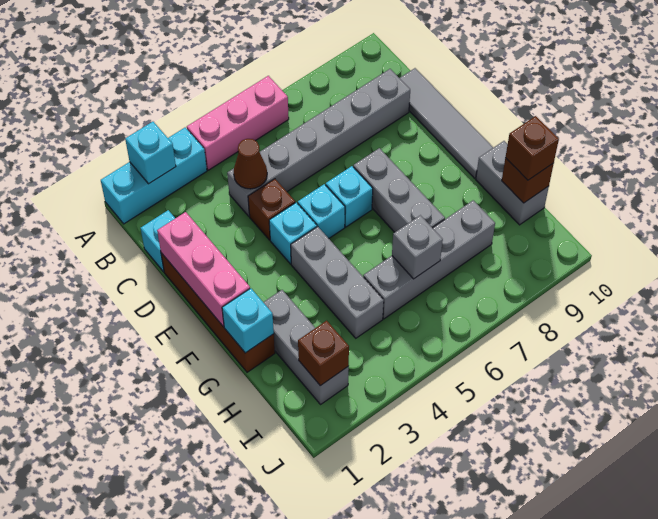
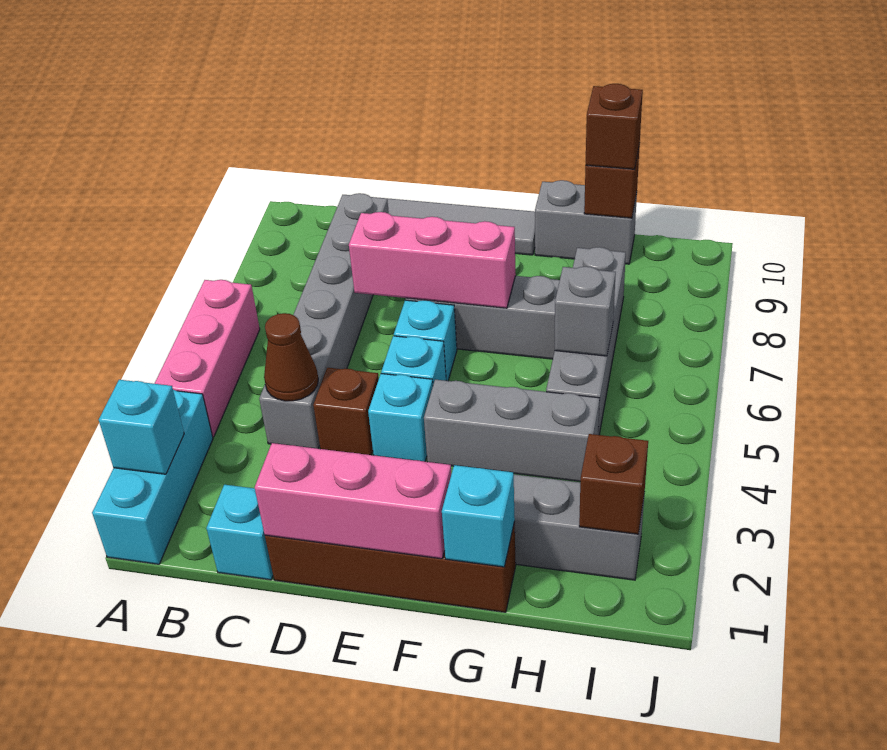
none -> pink 1x3 brick [349,212,516,308]

